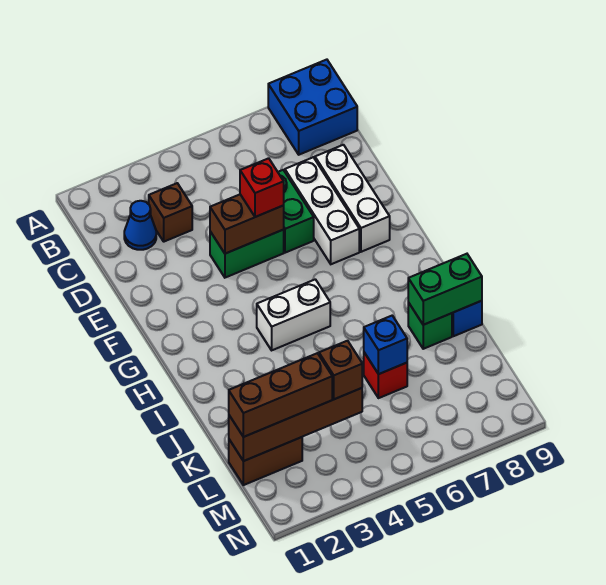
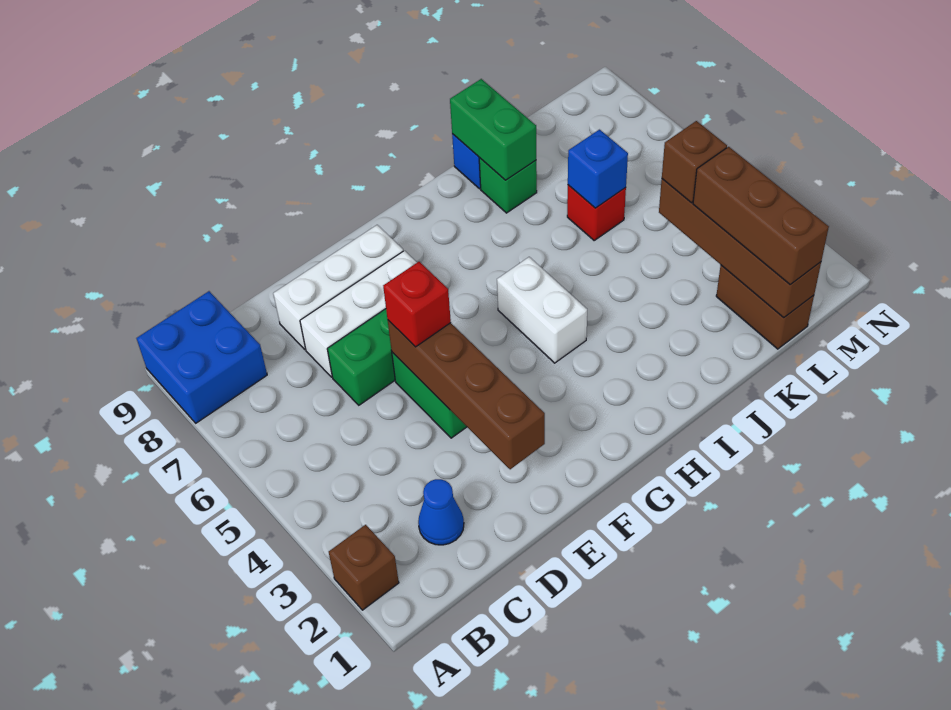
brown 1x1 brick [149,183,192,242] -> brown 1x1 brick moved to [329,525,399,610]
brown 1x2 brick [210,195,284,254] -> brown 1x4 brick [388,320,545,469]

